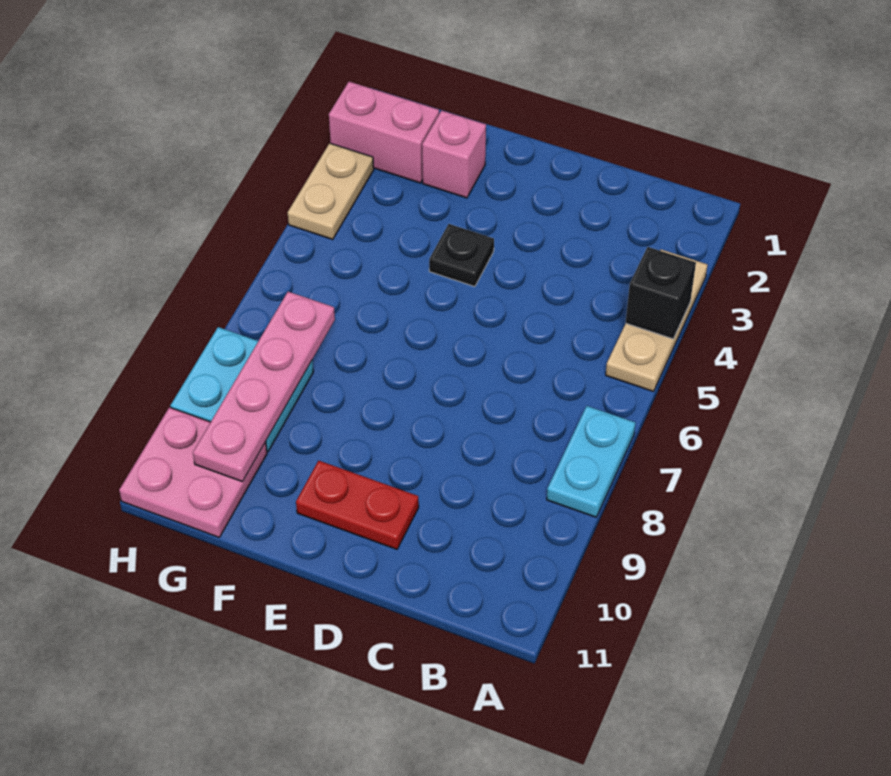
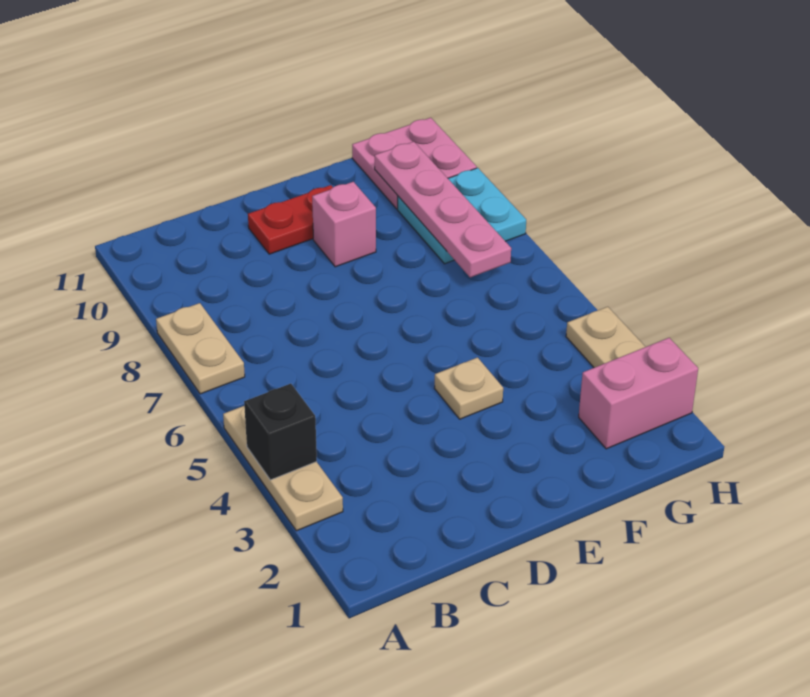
cyan 1x2 plate [547,406,635,517] -> tan 1x2 plate [156,303,245,394]
black 1x1 plate [429,224,494,287] -> tan 1x1 plate [435,358,503,419]
pink 1x1 brick [422,110,486,198] -> pink 1x1 brick moved to [312,182,376,267]

